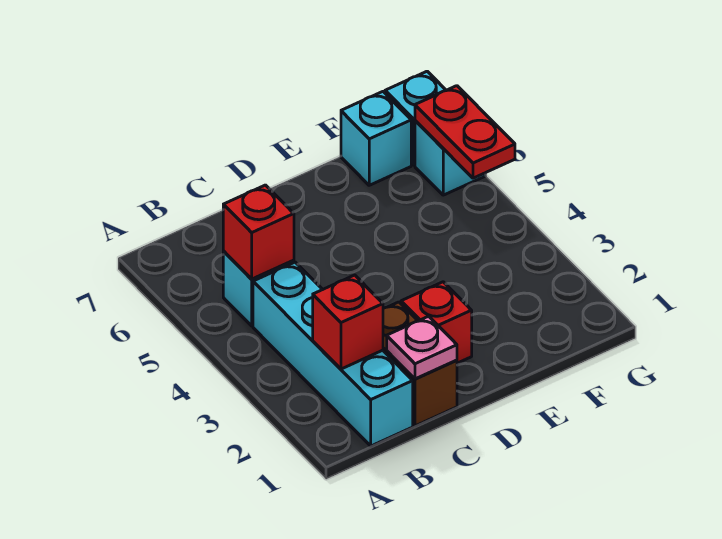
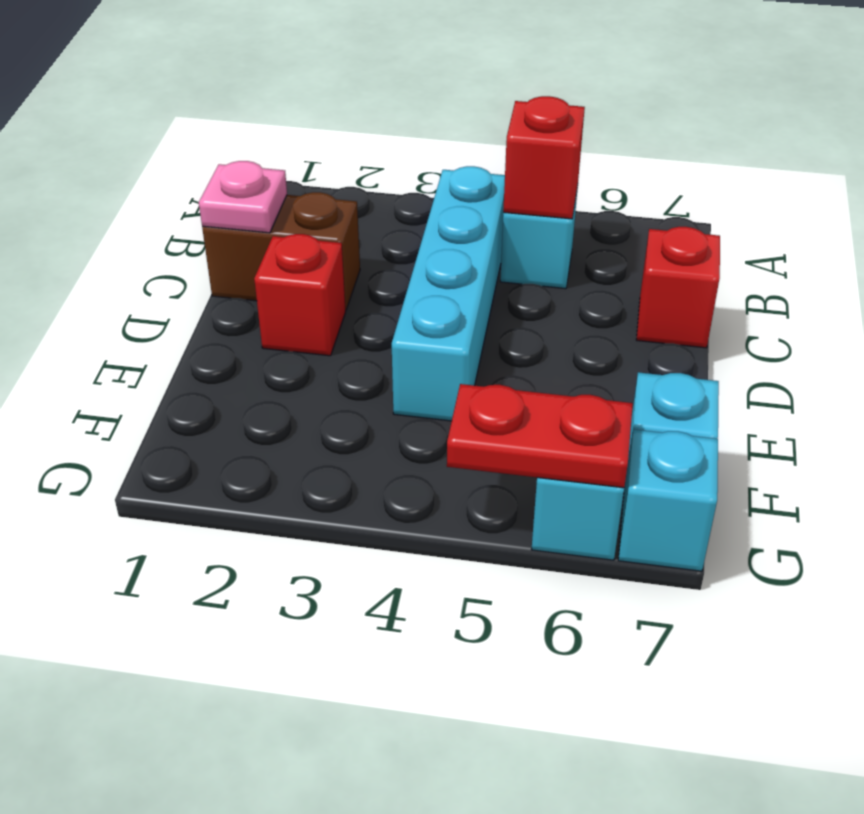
cyan 1x4 brick [253,262,413,446] -> cyan 1x4 brick turned to [392,166,505,421]
red 1x1 brick [313,275,383,369] -> red 1x1 brick moved to [636,227,720,348]

